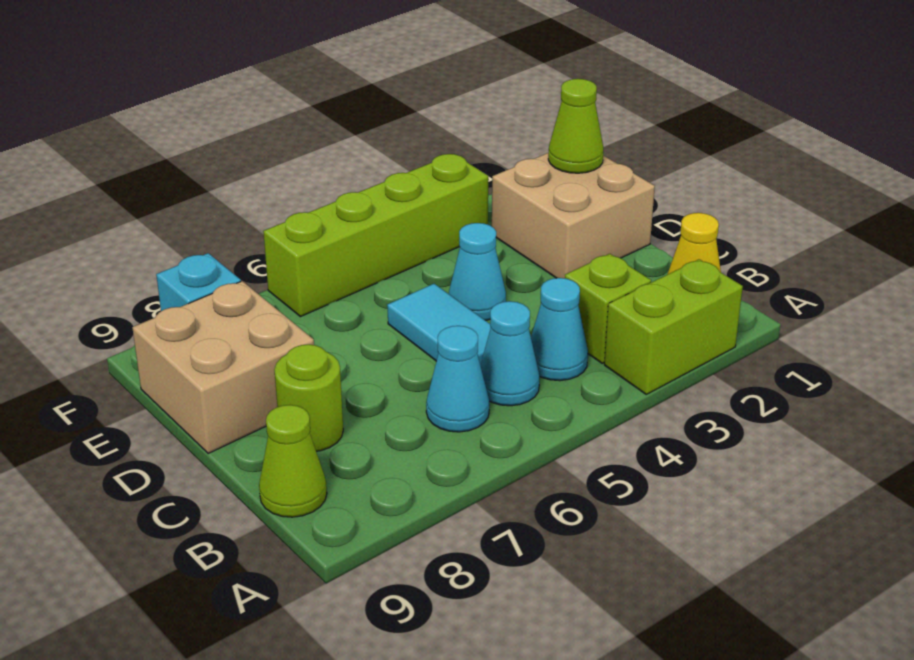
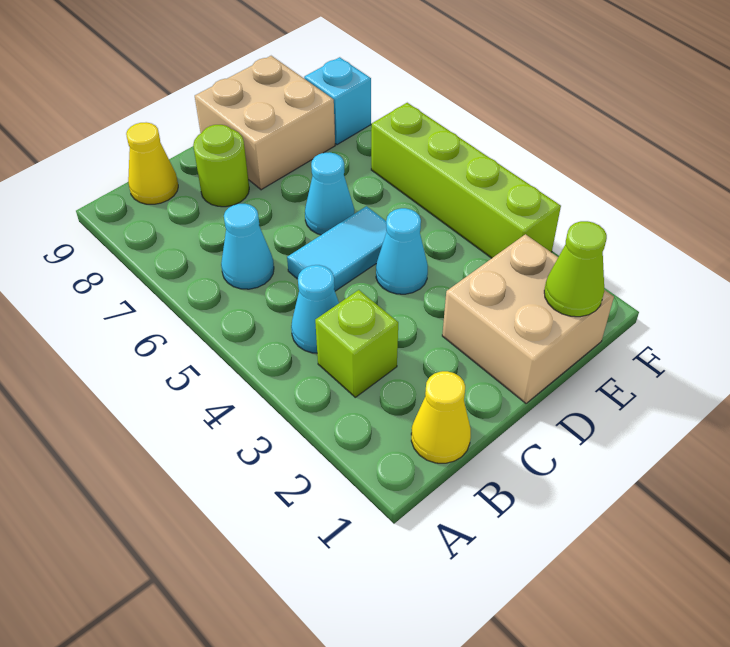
lime 1x2 brick [604,259,743,394] -> none
cyan 1x1 cone [480,301,540,406] -> cyan 1x1 cone moved to [305,152,354,235]
lime 1x1 cone [259,405,327,517] -> yellow 1x1 cone [126,122,178,204]

